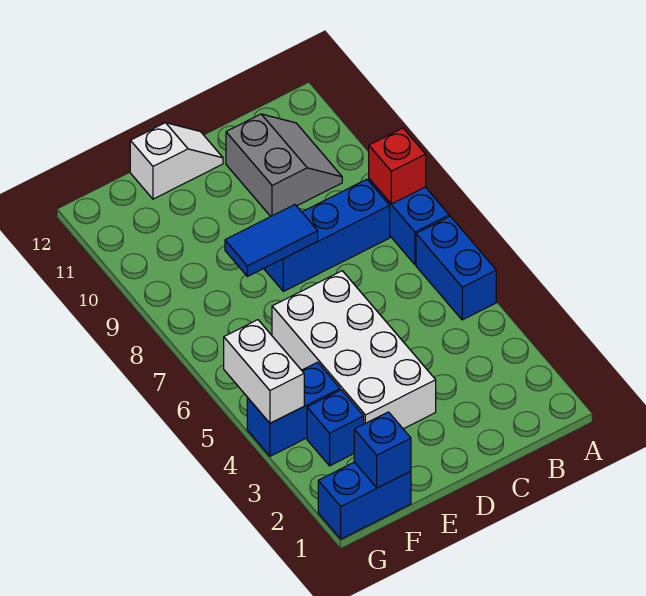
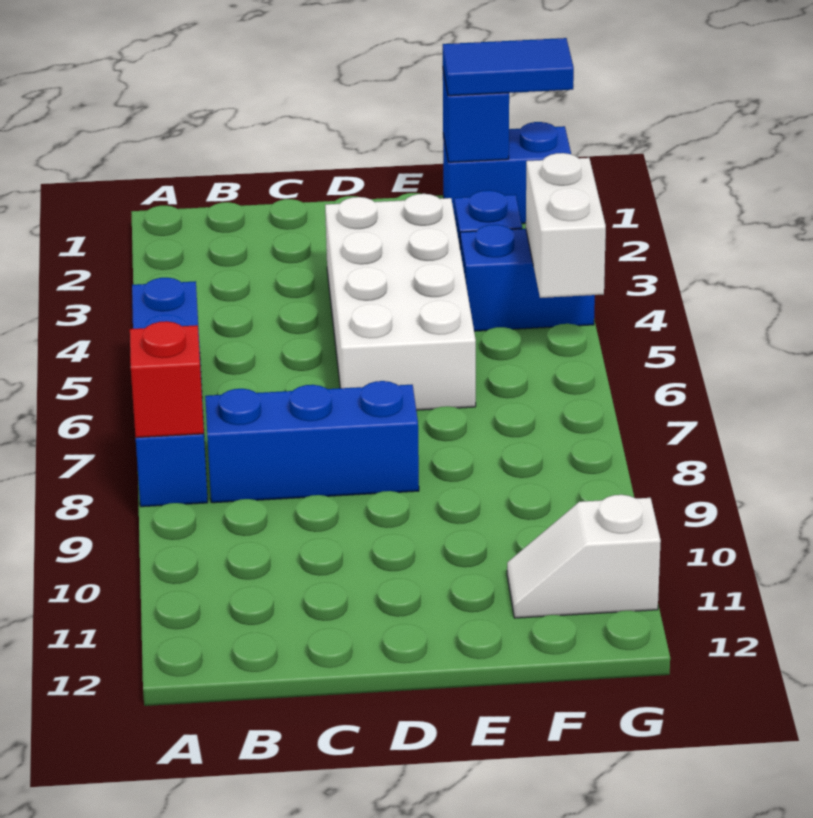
grey 2x2 slope [226,114,342,216] -> none
blue 1x2 tile [225,205,318,277] -> blue 1x2 tile moved to [443,38,574,96]
white 1x2 slope [130,123,223,199] -> white 1x2 slope moved to [507,495,661,618]

